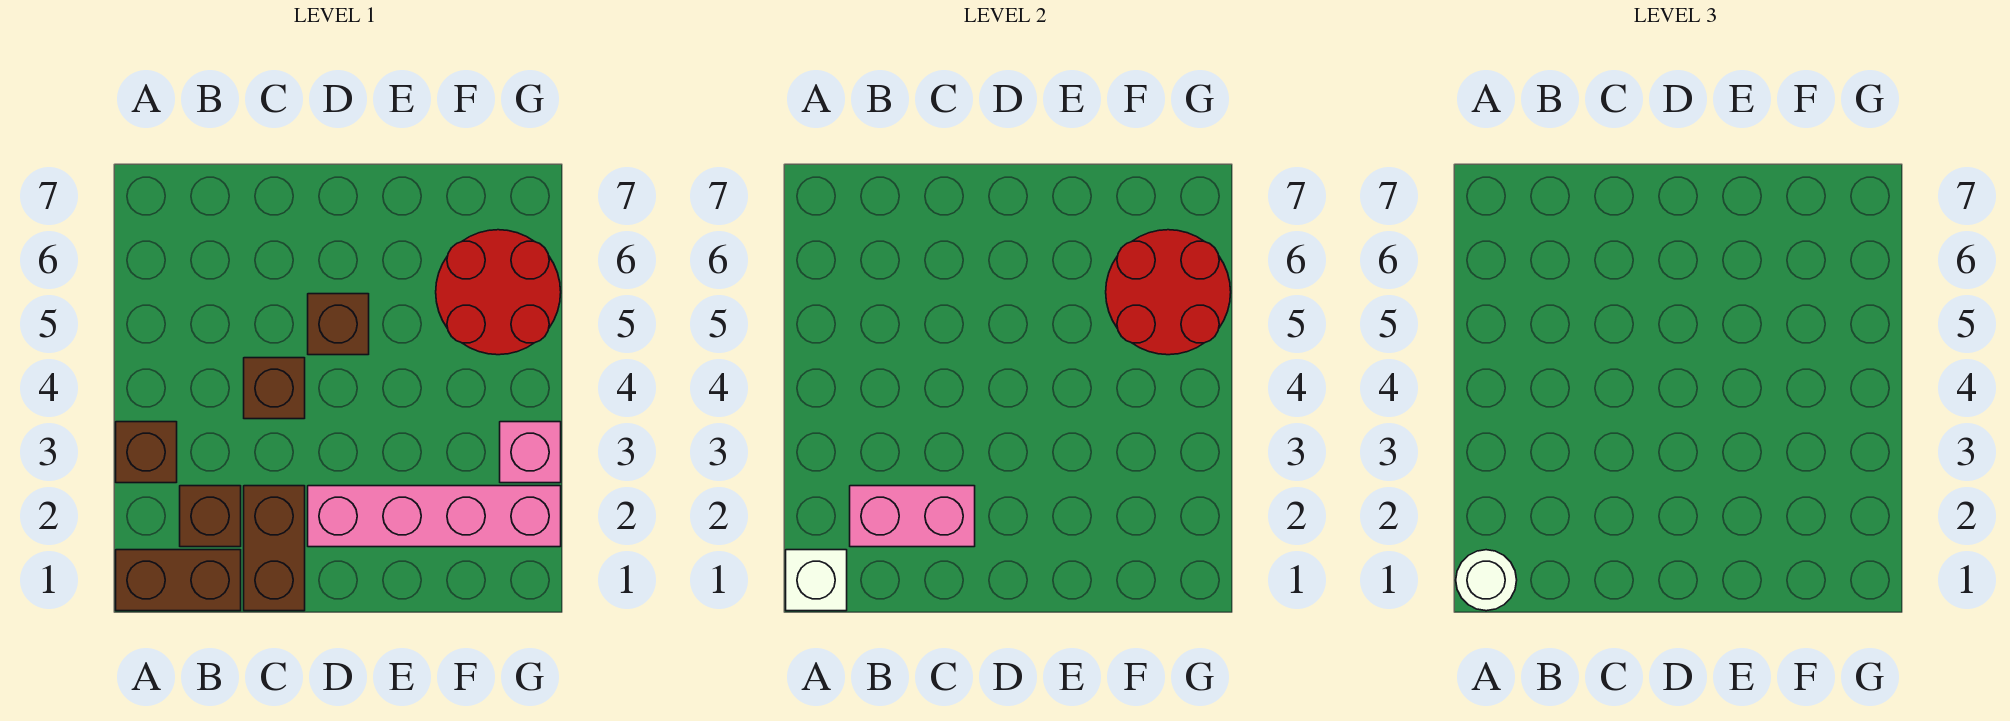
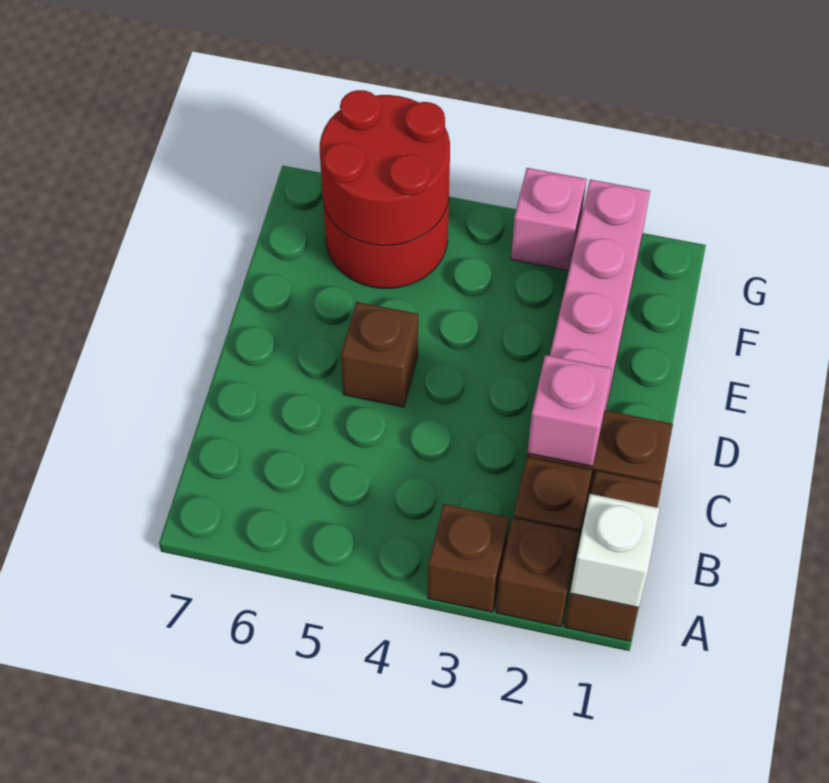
white 1x1 round brick [1456,550,1517,611] -> none
pink 1x2 brick [850,486,975,547] -> pink 1x1 brick [528,355,612,467]
brown 1x1 brick [244,358,305,419] -> brown 1x1 brick moved to [496,518,579,627]

